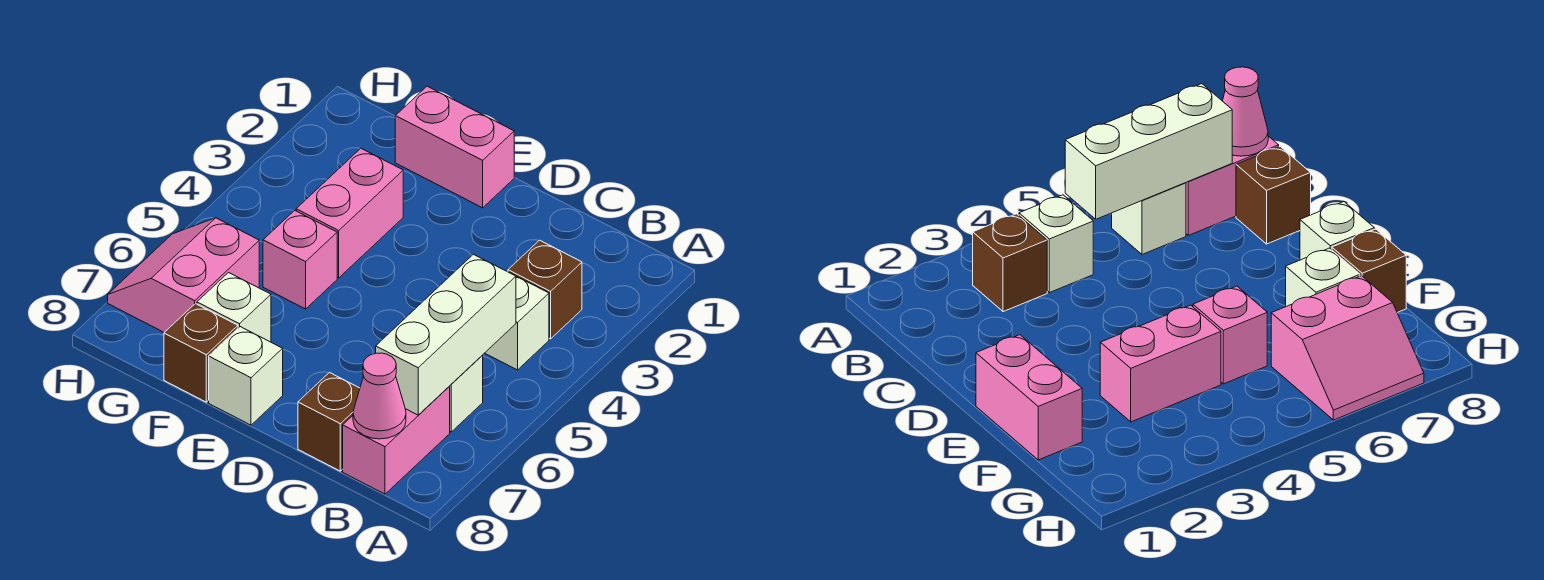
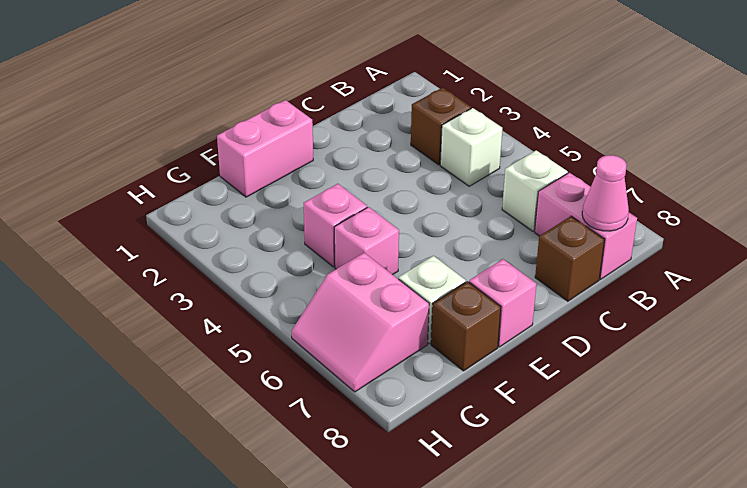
white 1x3 brick [376,254,516,415] -> none
white 1x1 brick [209,327,283,425] -> pink 1x1 brick [469,259,536,347]
pink 1x2 brick [296,148,403,278] -> pink 1x1 brick [304,184,367,267]

